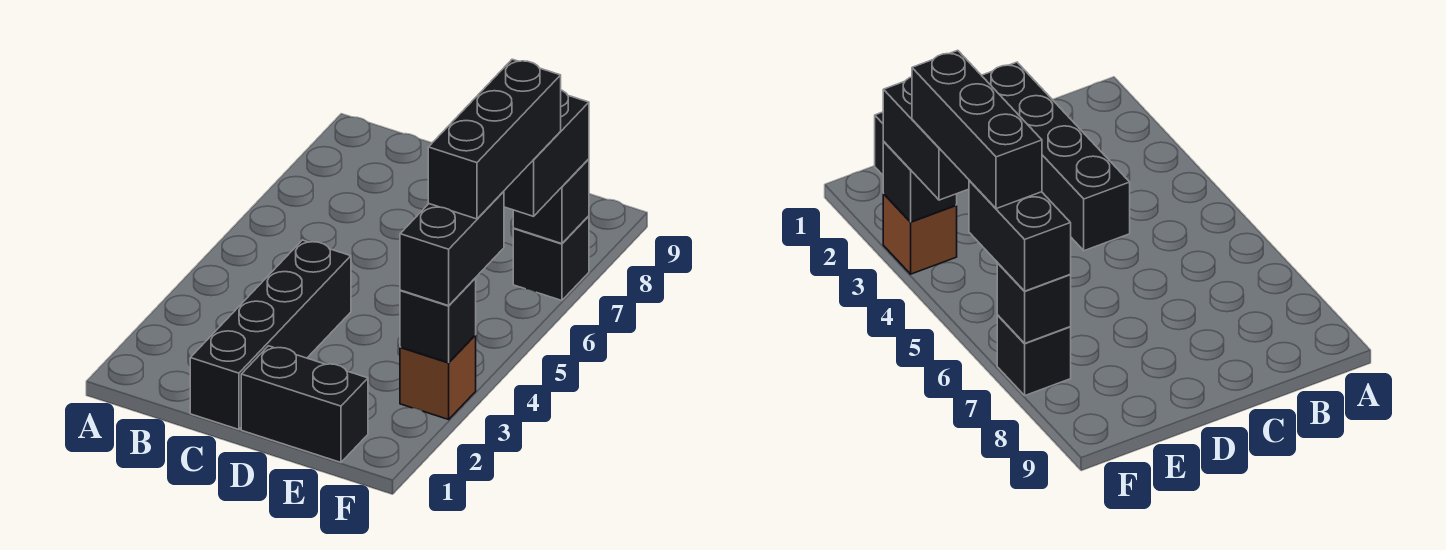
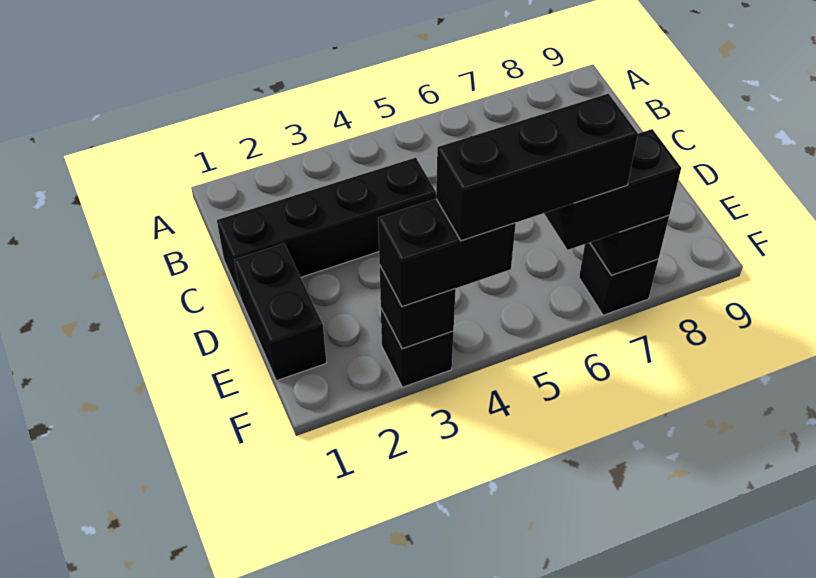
brown 1x1 brick [400,335,476,419] -> black 1x1 brick [381,309,454,387]

